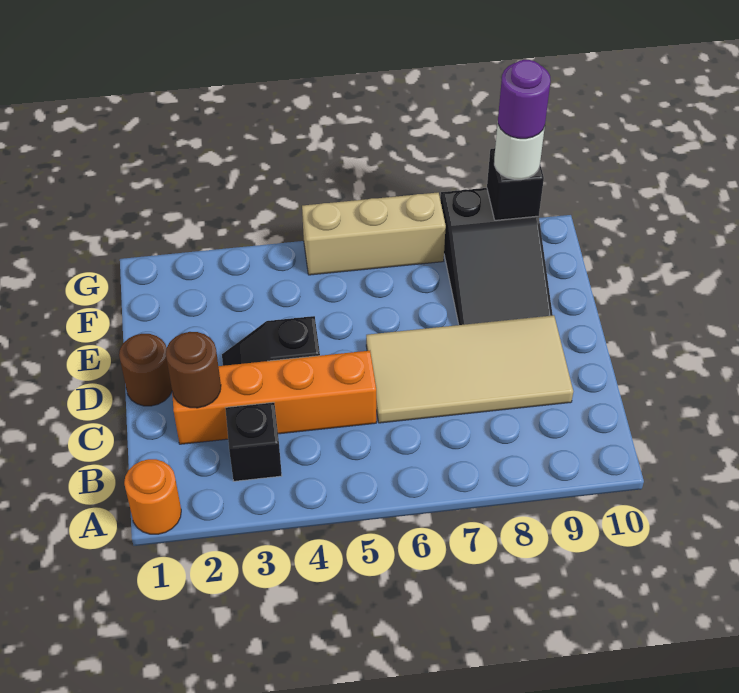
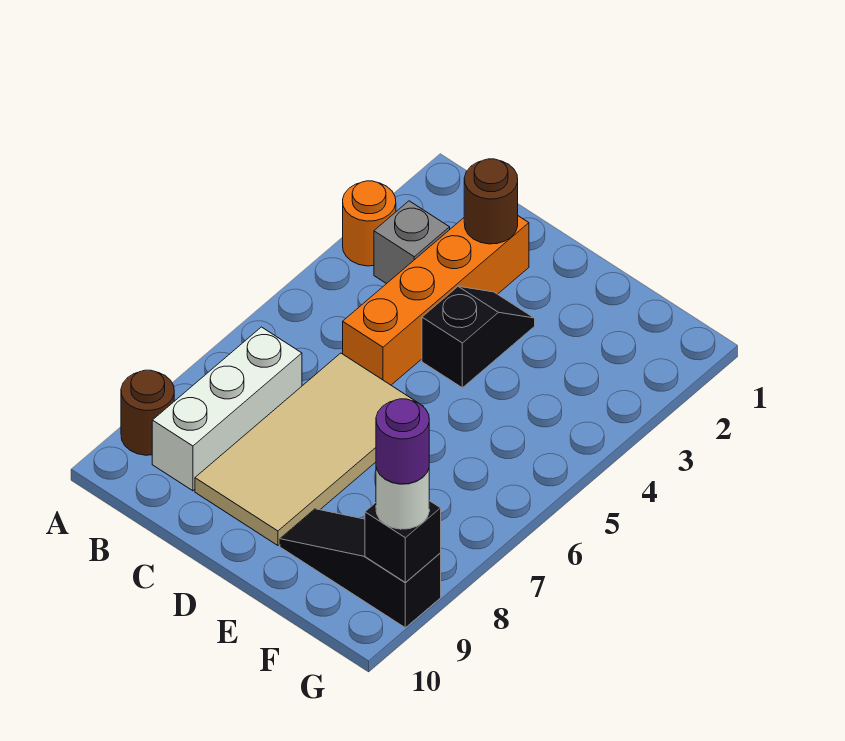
orange 1x1 round brick [124,459,181,534] -> orange 1x1 round brick moved to [343,181,396,266]
black 1x1 brick [225,402,282,481] -> grey 1x1 brick [374,201,450,284]
none -> white 1x3 brick [152,327,302,491]
brown 1x1 round brick [119,334,172,406] -> brown 1x1 round brick moved to [121,370,174,455]
black 2x3 slope [440,188,553,325] -> black 1x3 slope [280,509,441,628]
tan 1x3 brick [302,193,446,275] -> none

